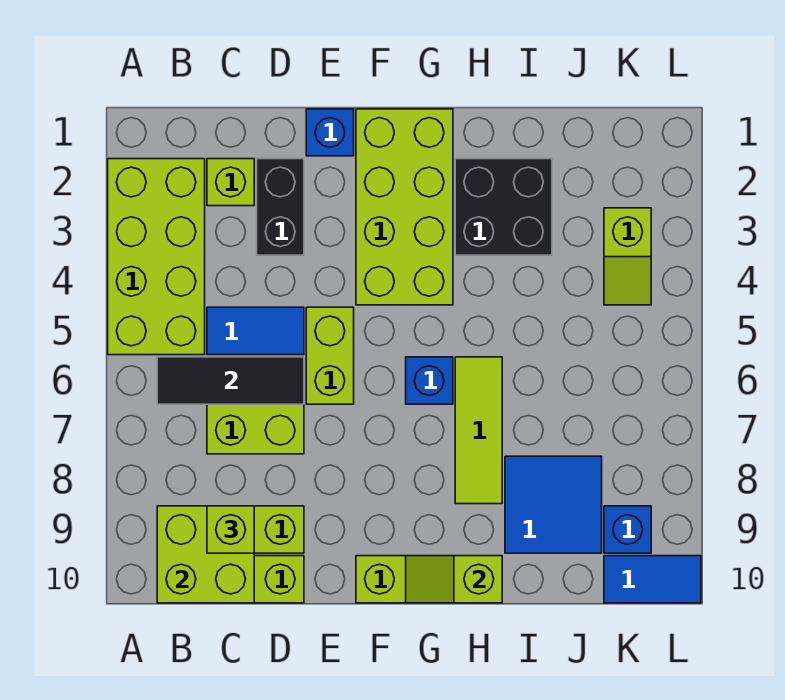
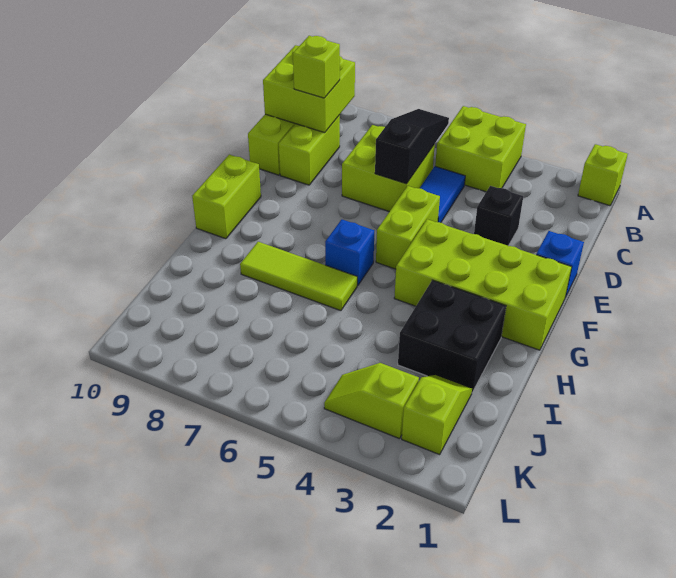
lime 2x4 brick [108,159,205,355] -> lime 2x2 brick [435,106,526,192]
black 1x3 tile [157,357,304,404] -> black 1x3 slope [375,109,449,184]
lime 1x1 brick [207,159,254,206] -> lime 1x1 brick moved to [578,144,628,206]
black 1x2 brick [257,159,304,255] -> black 1x1 brick [474,186,523,246]
lime 1x2 brick [306,307,354,404] -> lime 1x2 brick turned to [376,186,440,269]
lime 1x2 slope [406,556,502,603] -> lime 1x2 slope moved to [402,375,472,455]
blue 2x2 tile [505,456,602,553] -> none
blue 1x1 brick [604,506,651,553] -> none
blue 1x2 tile [604,556,701,603] -> none

